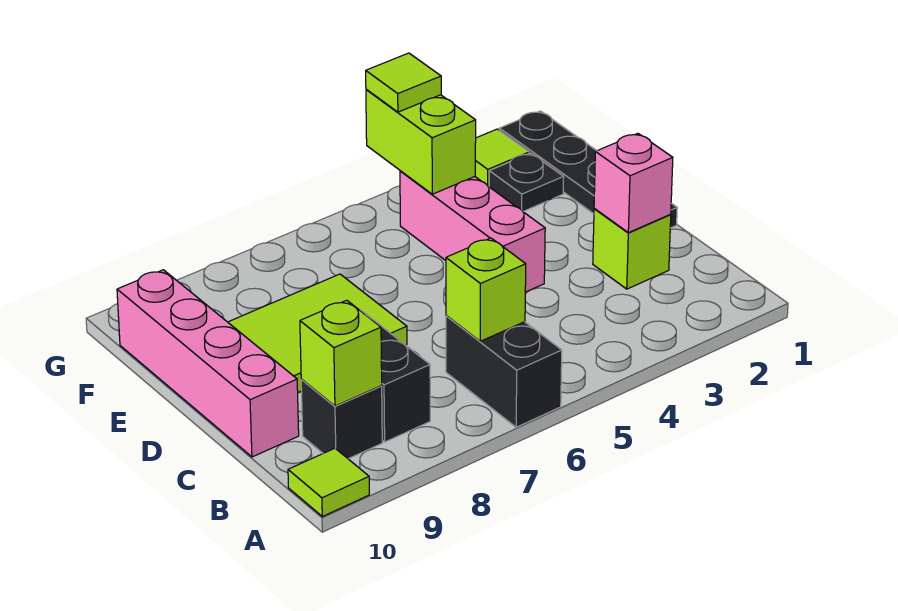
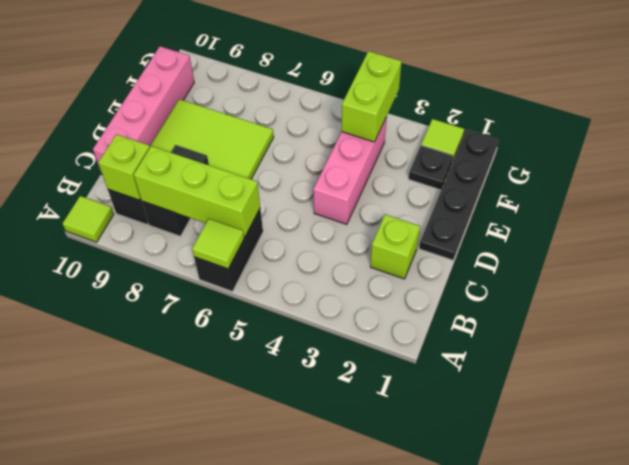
lime 1x1 brick [446,238,526,341] -> lime 1x3 brick [134,146,260,237]
pink 1x1 brick [594,134,673,233] -> none
lime 1x1 tile [366,53,441,112] -> lime 1x1 tile moved to [192,219,244,269]

